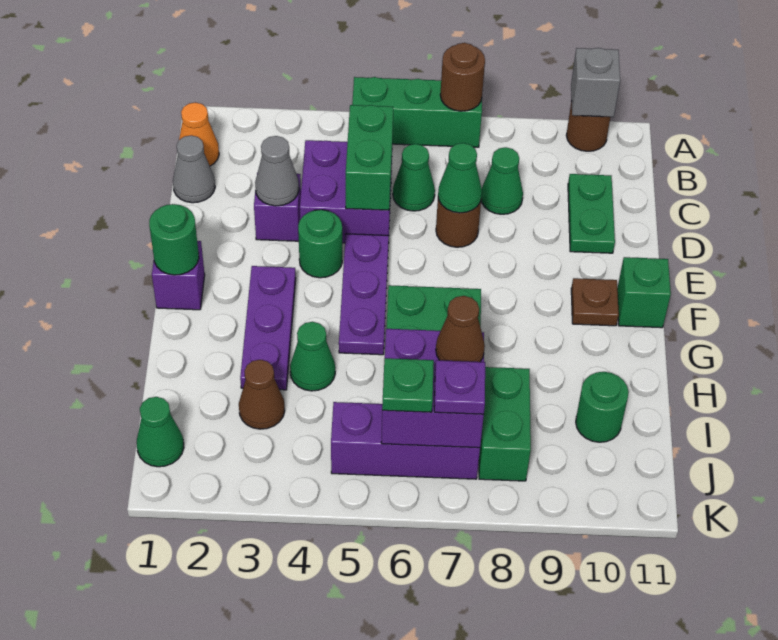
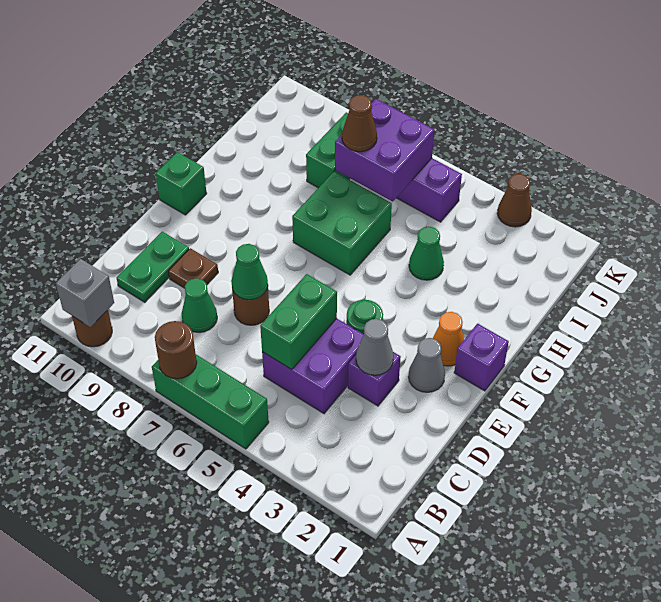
orange 1x1 cone [179,102,219,166] -> orange 1x1 cone moved to [433,312,464,366]
grey 1x1 cone [173,135,215,203] -> grey 1x1 cone moved to [408,338,445,392]
green 1x1 cone [393,144,435,211] -> none
purple 1x3 plate [339,234,389,355] -> none
green 1x1 round brick [149,204,199,275] -> none
purple 1x3 plate [240,266,296,390] -> none
brown 1x1 plate [571,278,619,326] -> brown 1x1 plate moved to [168,248,218,288]
brown 1x1 cone [239,360,285,429] -> brown 1x1 cone moved to [497,174,532,227]
green 1x1 round brick [576,372,629,442] -> none
green 1x1 cone [137,397,184,467] -> none
green 1x1 plate [382,358,434,412] -> none
purple 1x1 plate [434,360,485,415] -> none

